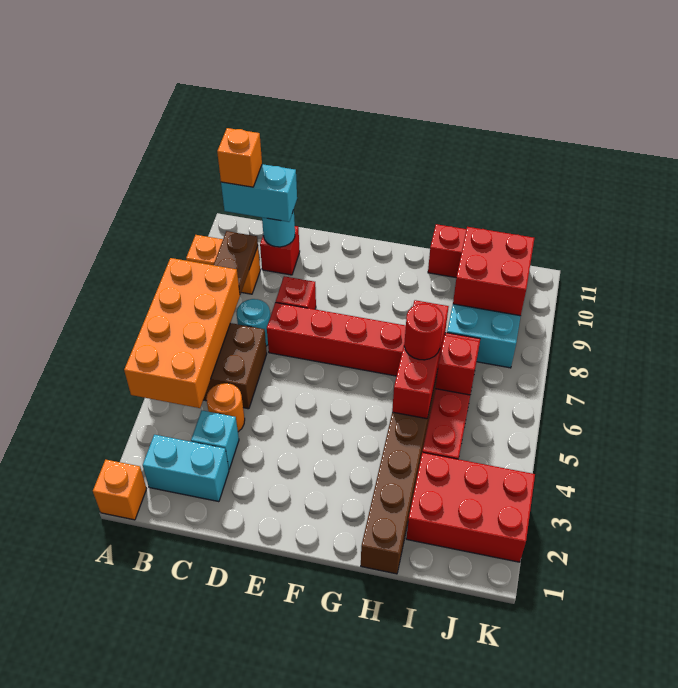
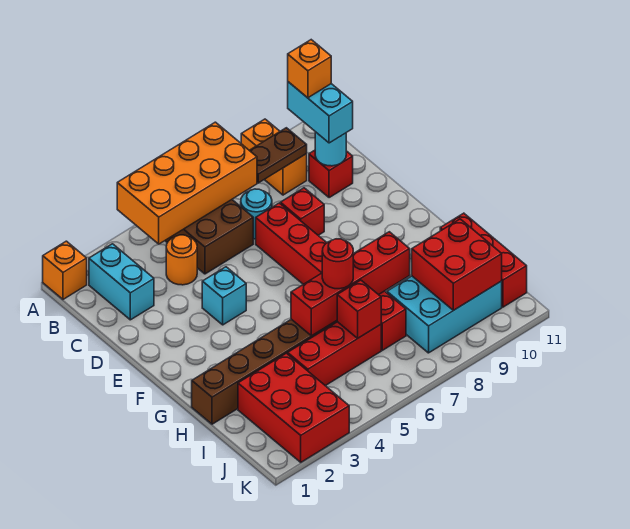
cyan 1x1 brick [191,411,239,469] -> cyan 1x1 brick moved to [202,267,246,325]
red 1x3 brick [392,300,449,419] -> red 1x4 brick [291,232,410,336]

